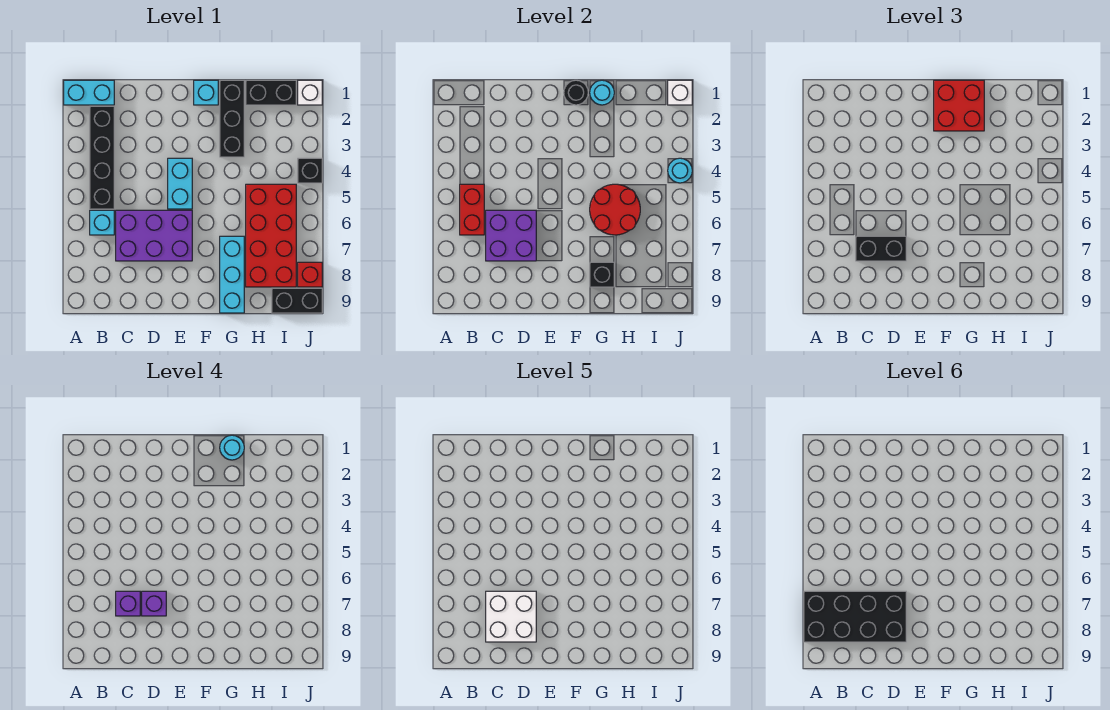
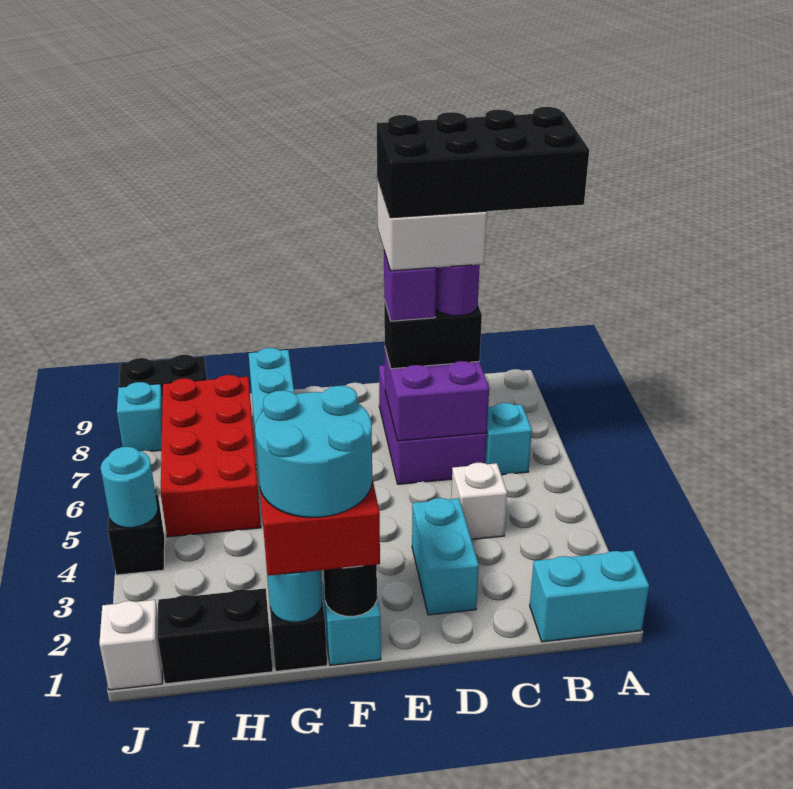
black 1x4 brick [90,106,114,209] -> none
red 1x2 brick [460,184,484,235] -> none
purple 2x3 brick [116,210,192,261] -> purple 2x3 brick turned to [379,365,487,484]
purple 1x1 brick [116,591,140,616] -> purple 1x1 round brick [436,264,480,316]
cyan 1x2 brick [168,158,192,209] -> cyan 1x2 brick moved to [412,498,479,615]
cyan 1x1 round brick [220,435,244,460] -> cyan 2x2 round brick [255,386,372,518]
red 2x2 round brick [590,184,640,235] -> none
black 1x1 brick [590,262,614,287] -> none
white 1x1 brick [668,80,692,105] -> white 1x1 brick moved to [451,463,507,539]
red 1x1 brick [298,262,322,287] -> cyan 1x1 brick [117,382,163,451]

